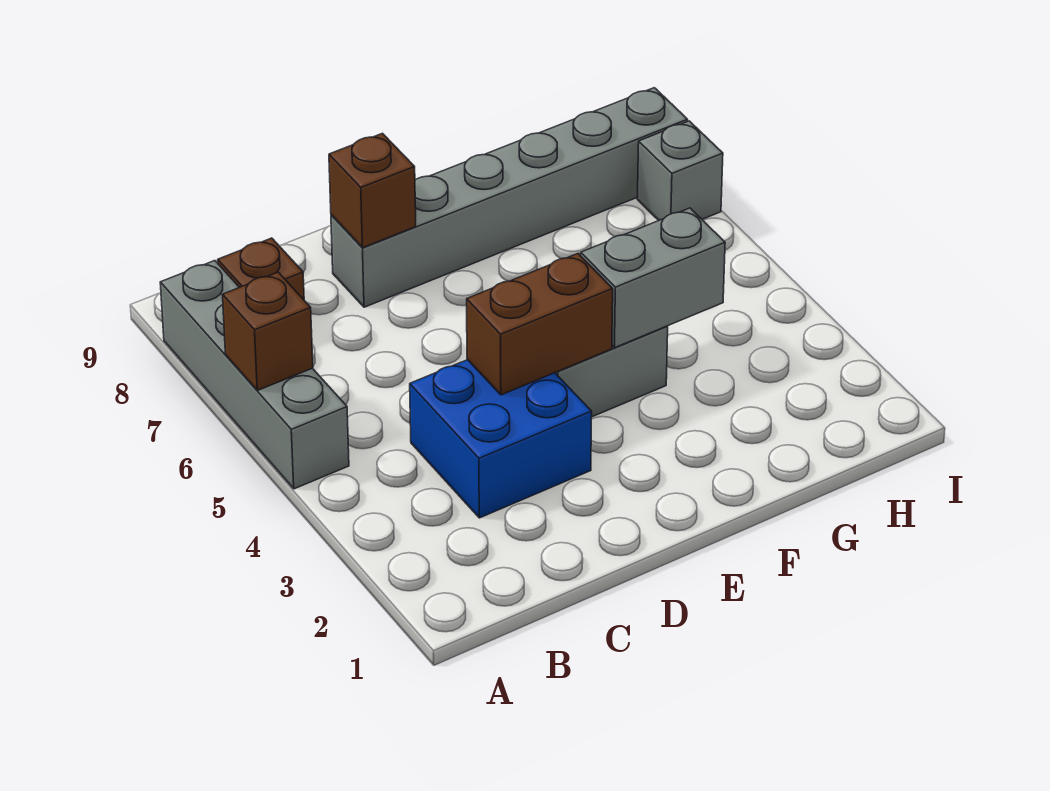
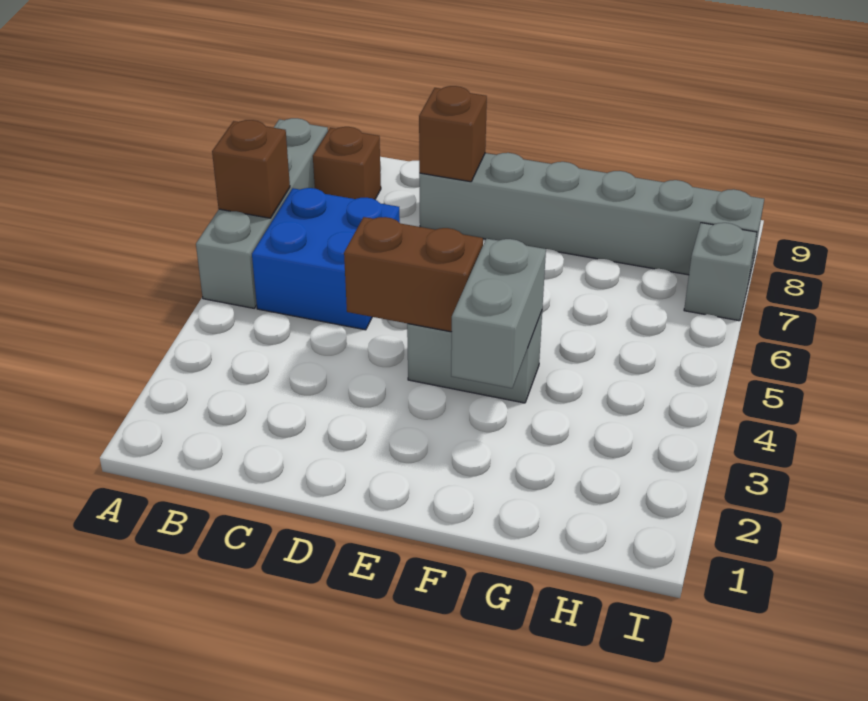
blue 2x2 brick [410,360,592,518] -> blue 2x2 brick moved to [252,188,400,330]
grey 1x2 brick [581,208,725,348] -> grey 1x2 brick turned to [451,239,546,388]

